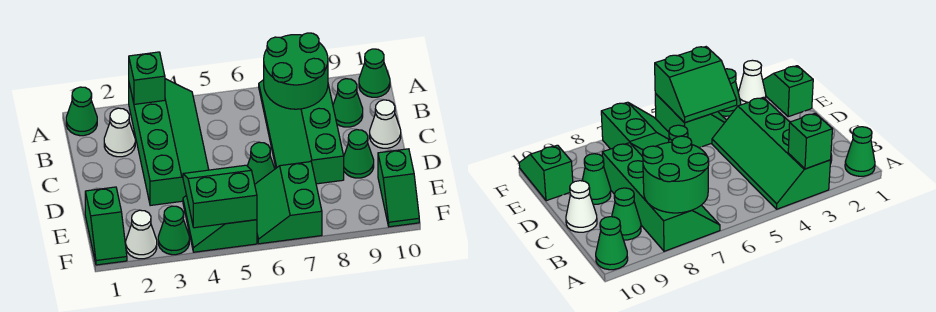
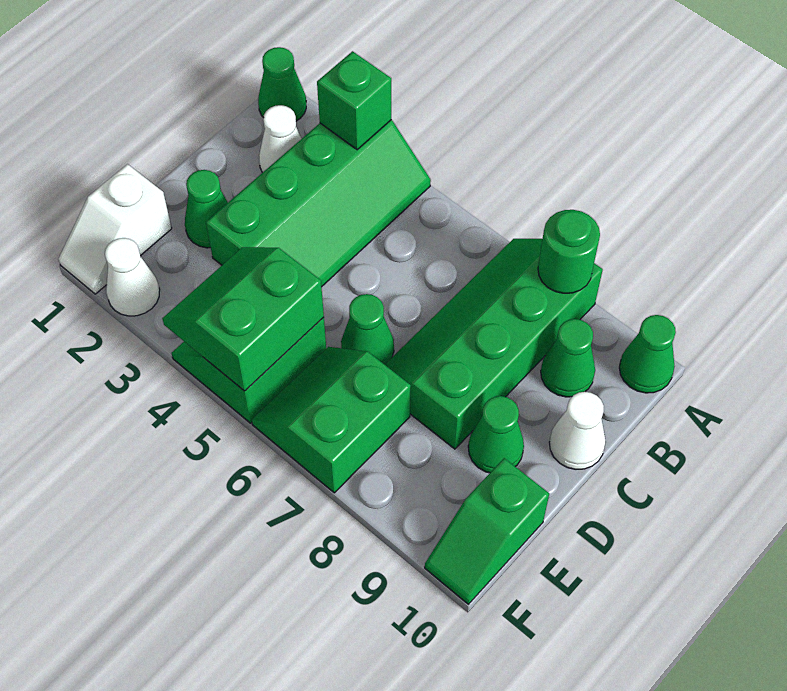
green 2x2 round brick [264,33,328,109] -> green 1x1 round brick [538,210,600,293]
green 1x2 slope [85,187,127,265] -> white 1x2 slope [59,164,172,294]
green 2x2 slope [183,165,257,228] -> green 2x2 slope turned to [162,247,324,391]
green 1x1 cone [158,206,189,255] -> green 1x1 cone moved to [185,170,228,248]

